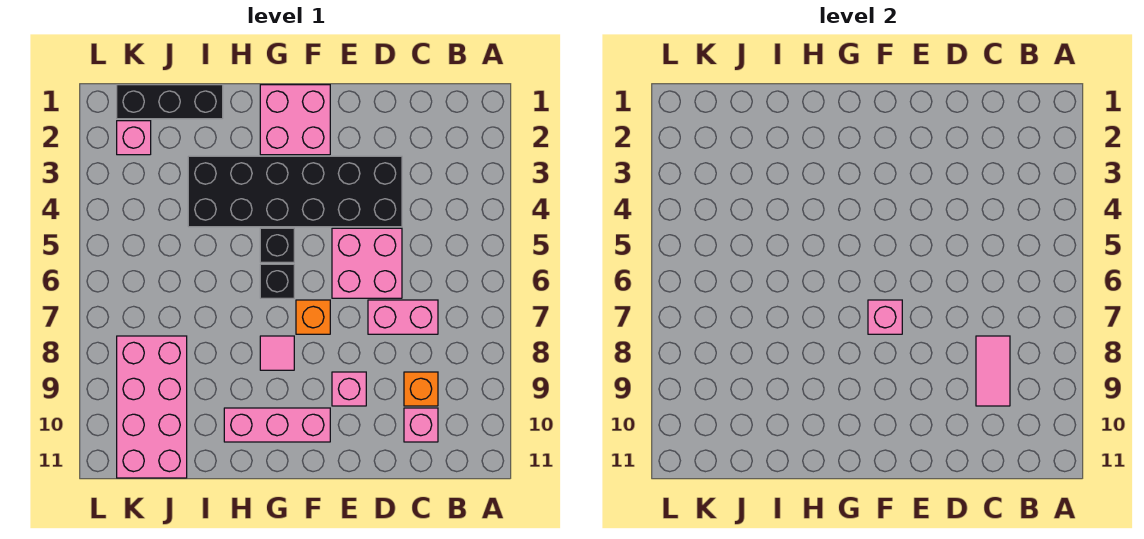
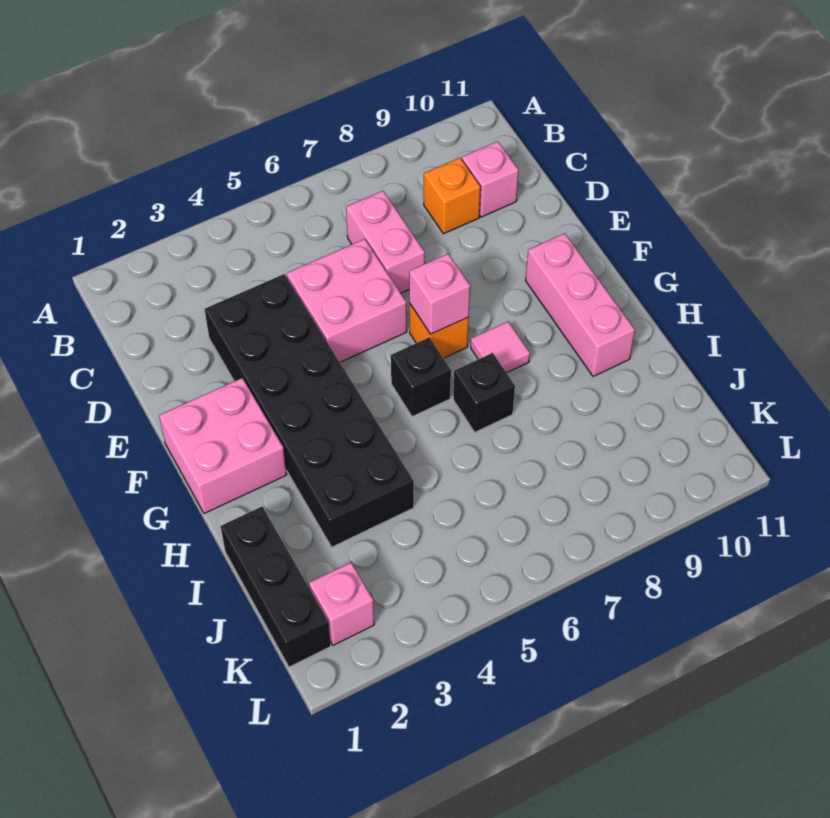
pink 1x2 tile [976,336,1010,406] -> none
pink 1x1 brick [332,372,366,406] -> none
black 1x1 brick [260,228,294,262] -> black 1x1 brick moved to [453,353,515,432]
pink 2x4 brick [117,336,187,478] -> none

